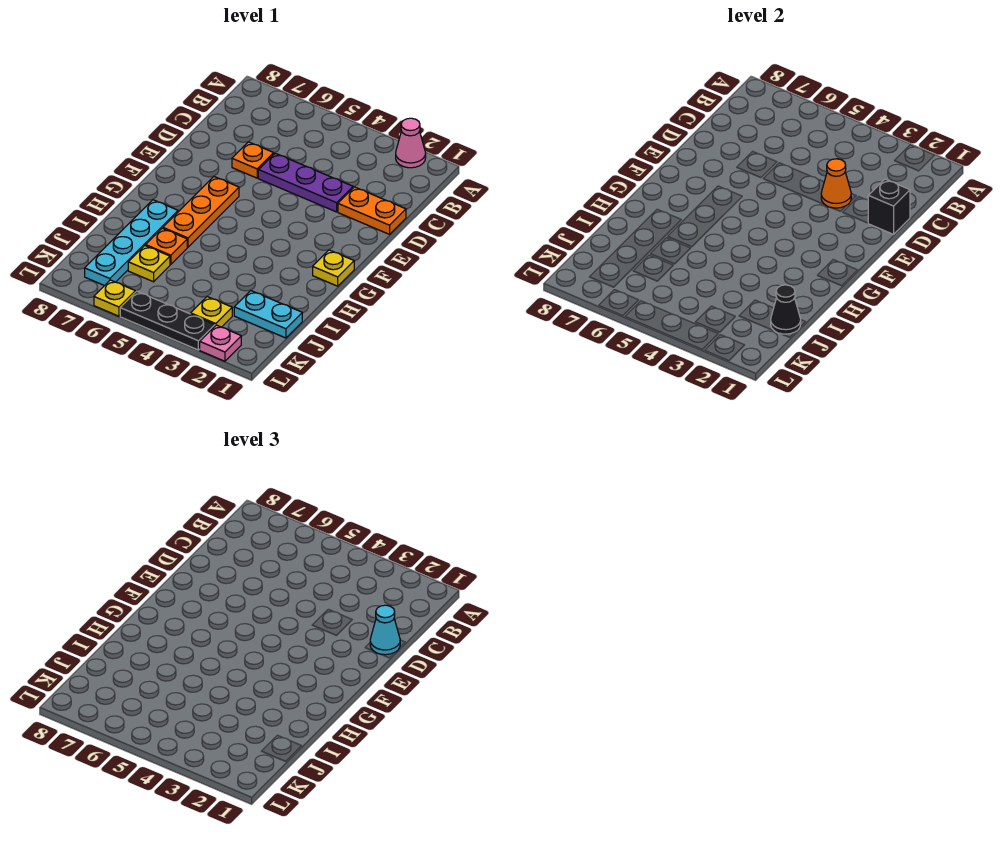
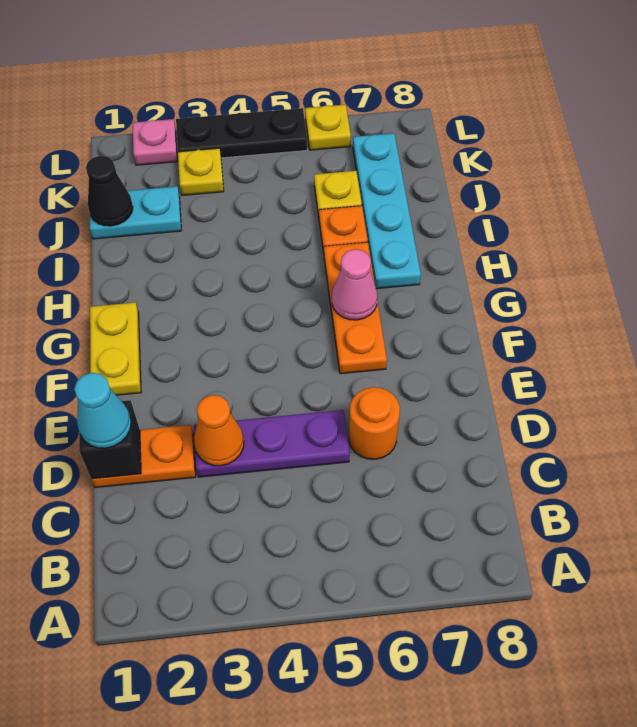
pink 1x1 cone [396,118,426,168] -> pink 1x1 cone moved to [332,249,378,320]
orange 1x1 plate [232,142,274,178] -> orange 1x1 round brick [349,387,400,459]
yellow 1x1 plate [313,250,354,286] -> yellow 1x2 plate [90,302,141,395]

